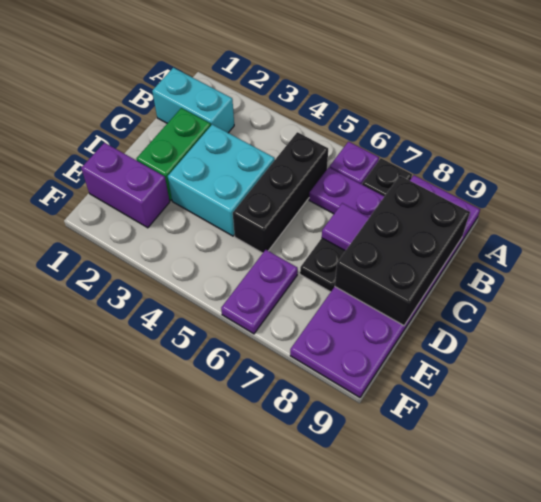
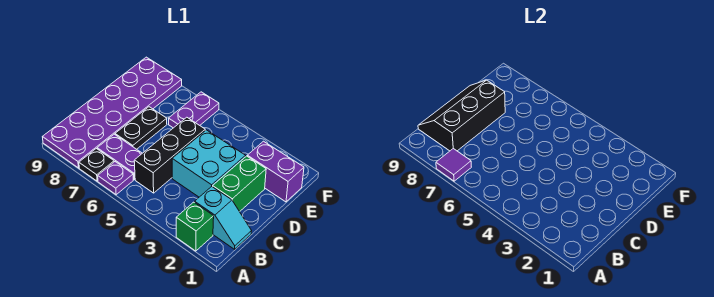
none -> green 1x1 brick [176,202,214,251]
cyan 1x2 brick [152,68,234,133] -> cyan 1x2 slope [195,187,252,249]
black 2x3 brick [335,176,470,325] -> black 2x3 slope [418,80,505,151]
purple 1x1 tile [322,203,369,251] -> purple 1x1 tile moved to [436,149,471,181]

